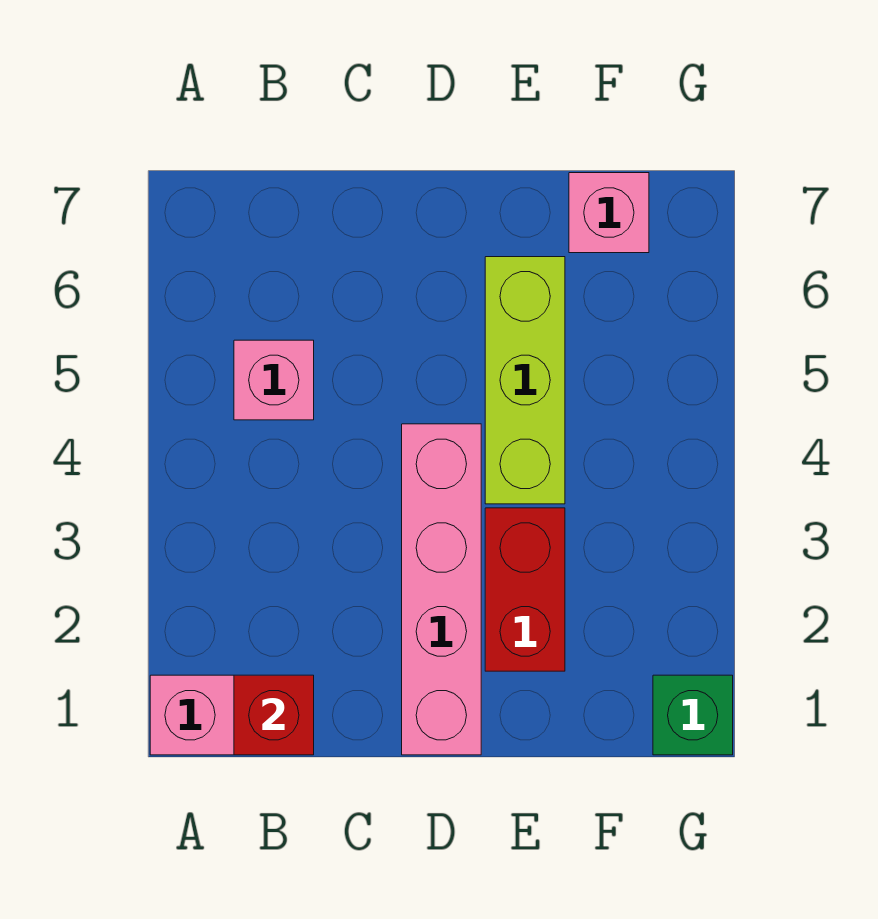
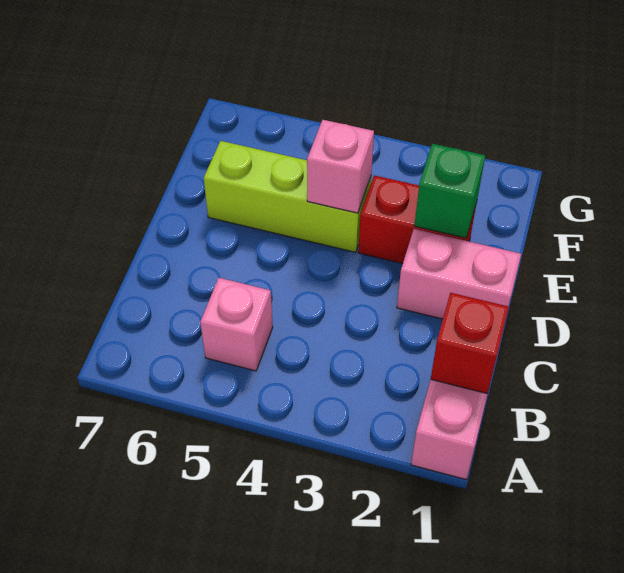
pink 1x4 brick [402,424,481,755] -> pink 1x2 brick [397,229,521,319]
pink 1x1 brick [569,173,649,253] -> pink 1x1 brick moved to [307,120,374,213]
green 1x1 brick [653,675,733,755] -> green 1x1 brick moved to [414,144,485,238]

